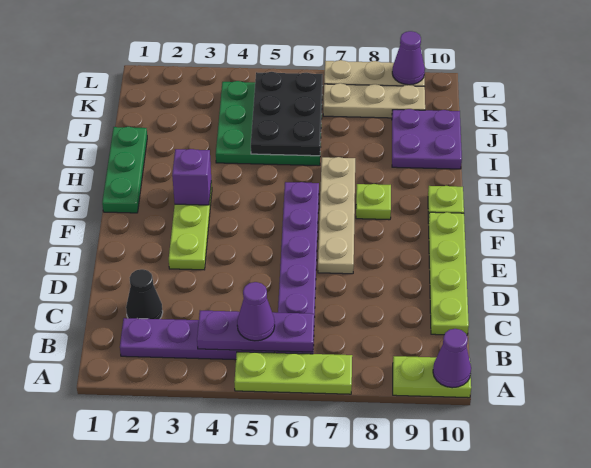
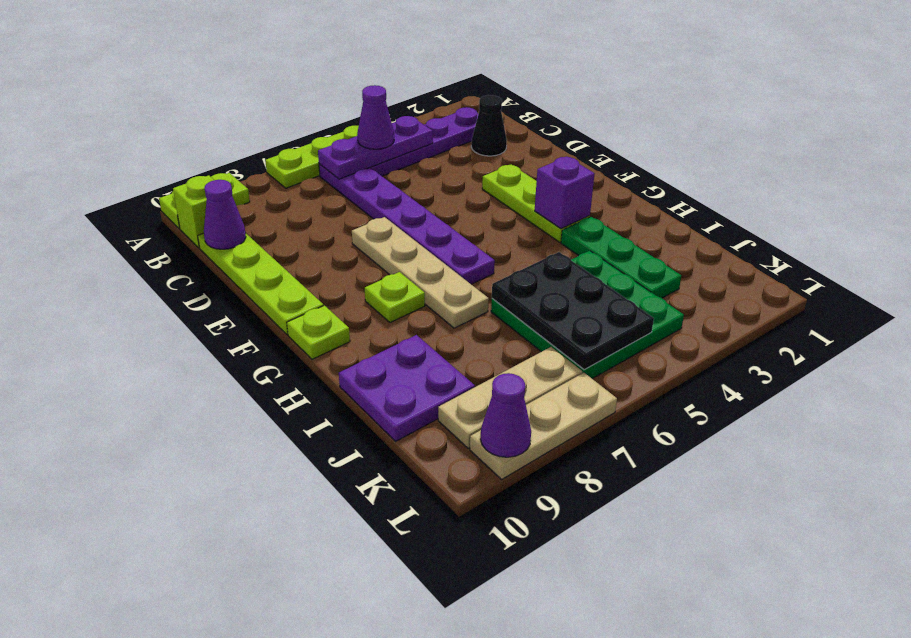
purple 1x1 cone [433,329,471,388] -> purple 1x1 cone moved to [204,180,246,249]
none -> lime 1x1 brick [173,175,214,248]
green 1x3 plate [102,127,147,213] -> green 1x3 plate moved to [561,217,681,298]

